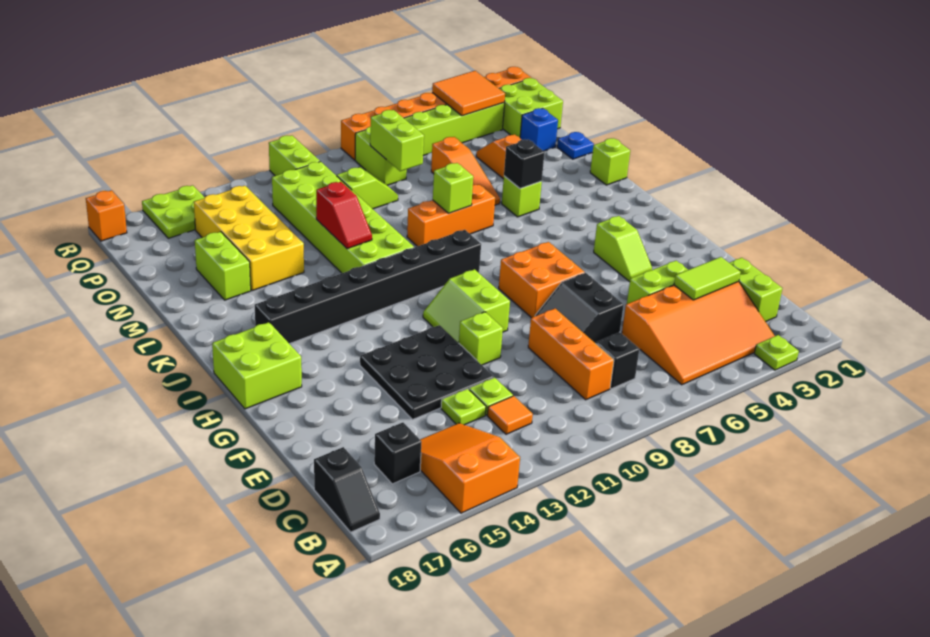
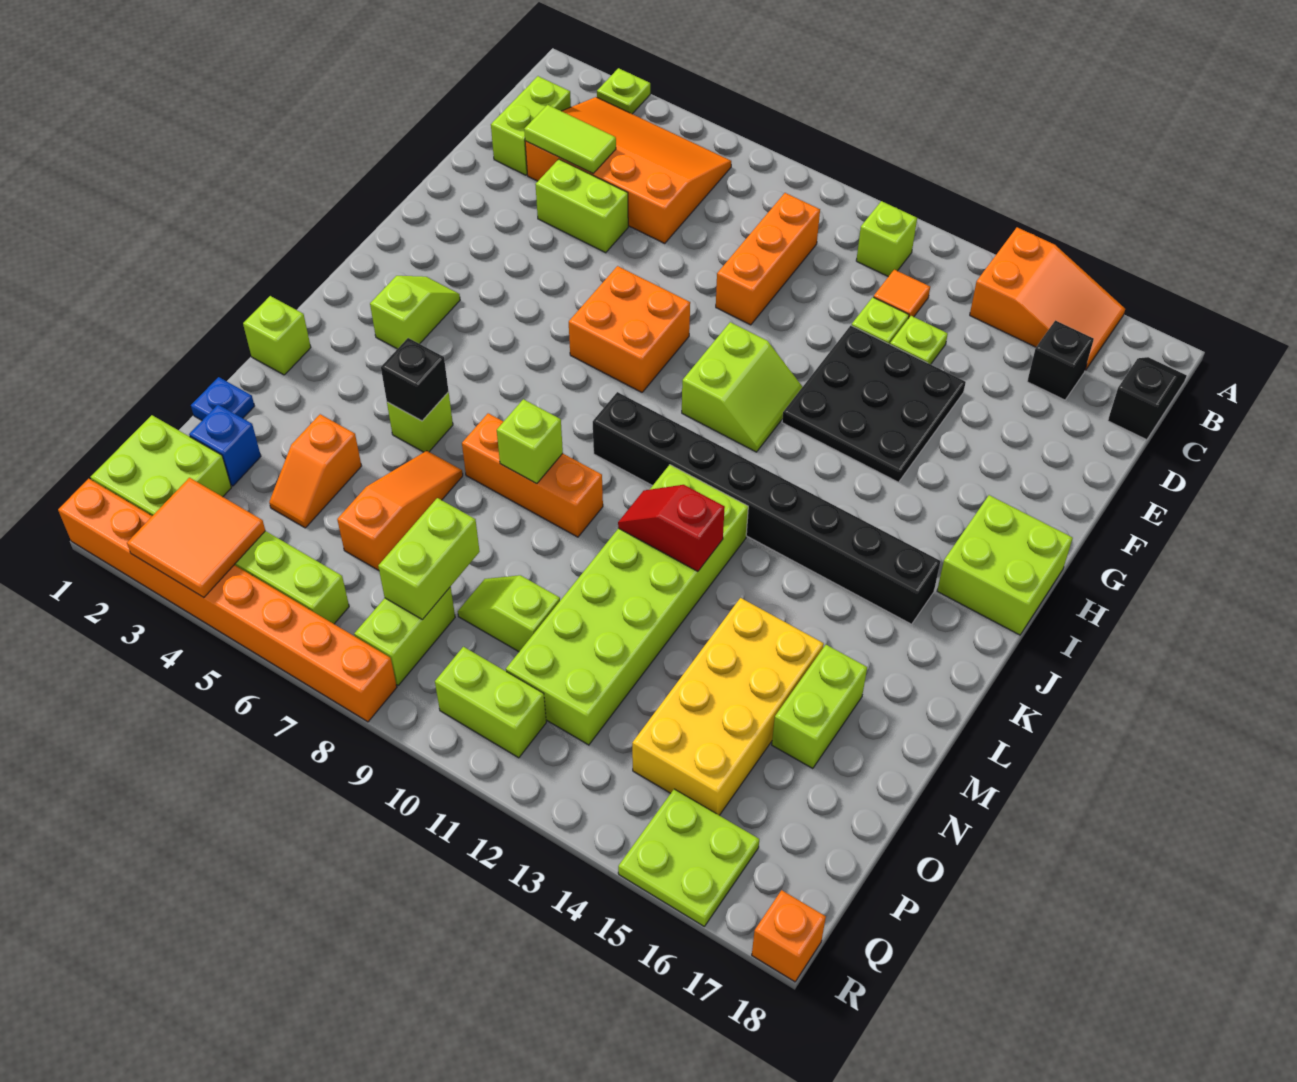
orange 2x3 slope [420,423,520,513] -> orange 2x3 slope turned to [970,227,1125,371]
black 1x1 brick [596,332,639,389] -> none
black 2x2 slope [535,273,624,343] -> none
lime 1x1 brick [459,312,503,365] -> lime 1x1 brick moved to [856,201,917,277]
lime 1x2 slope [594,216,652,281] -> lime 1x2 slope moved to [370,276,460,349]
red 1x2 slope [316,182,372,249] -> red 1x2 slope turned to [618,485,725,571]
lime 1x2 brick [269,136,320,176] -> lime 1x2 brick turned to [435,647,546,758]

